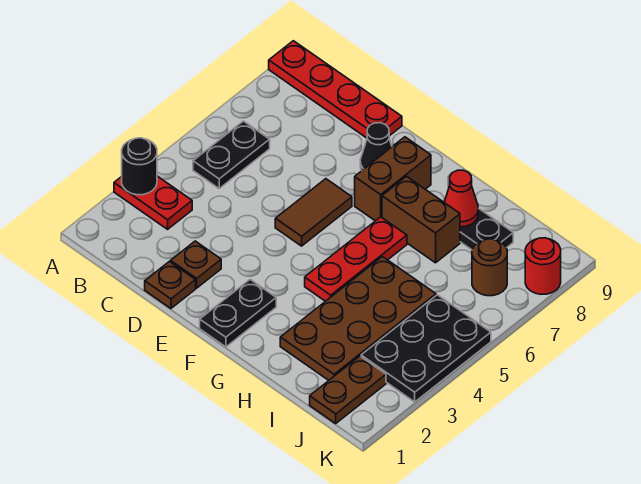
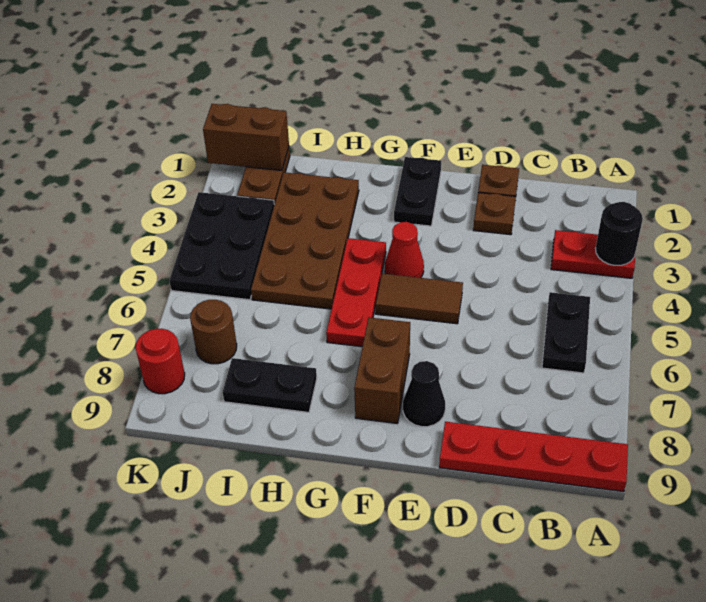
brown 1x2 tile [275,179,352,246] -> brown 1x2 tile turned to [376,274,463,324]
brown 1x2 brick [382,176,460,263] -> brown 1x2 brick moved to [203,104,289,170]
red 1x1 cone [444,170,478,227] -> red 1x1 cone moved to [385,222,424,278]

